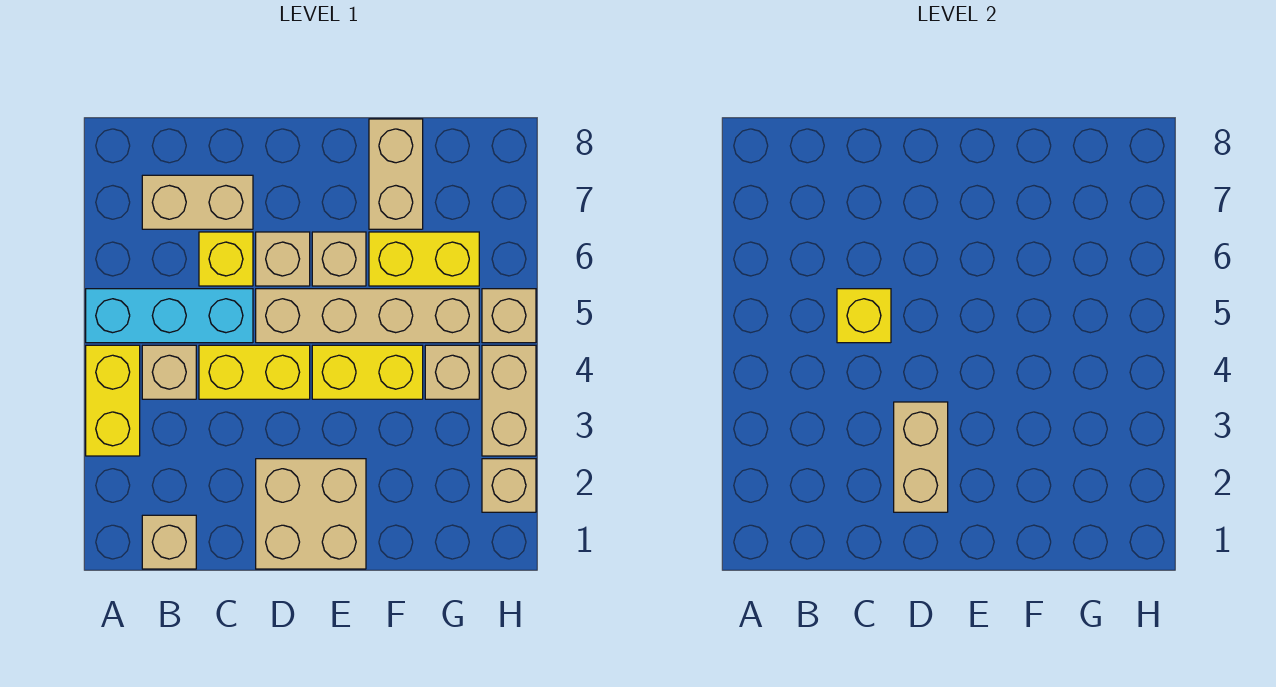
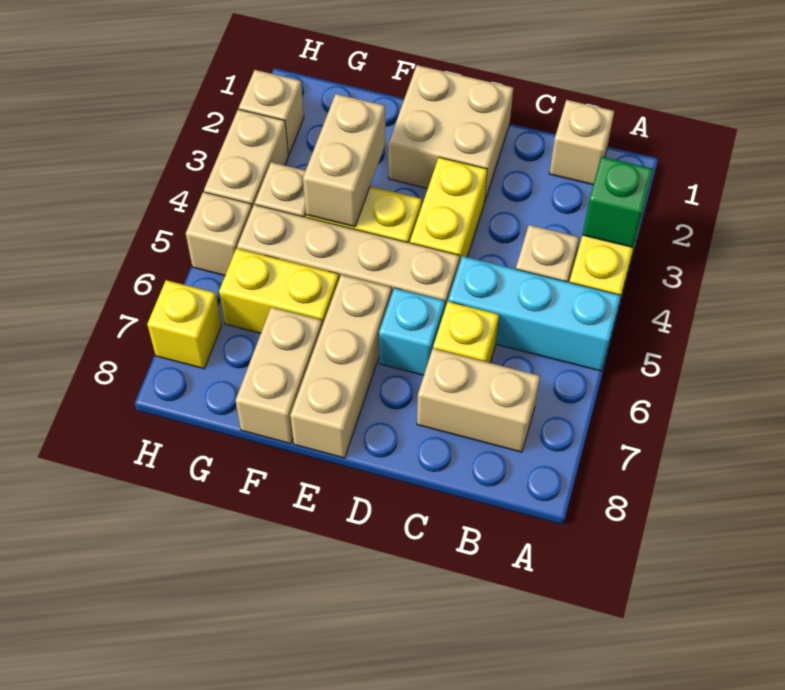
none -> green 1x1 brick [583,157,653,247]
yellow 1x2 brick [199,345,310,399] -> yellow 1x2 brick turned to [410,157,487,264]
yellow 1x1 brick [837,289,891,343] -> yellow 1x1 brick moved to [147,280,222,369]
tan 1x2 brick [894,402,948,512] -> tan 1x2 brick moved to [303,94,385,227]
tan 1x1 brick [256,232,310,286] -> cyan 1x1 brick [379,288,445,375]
tan 1x1 brick [312,232,366,286] -> tan 1x3 brick [290,275,391,458]

